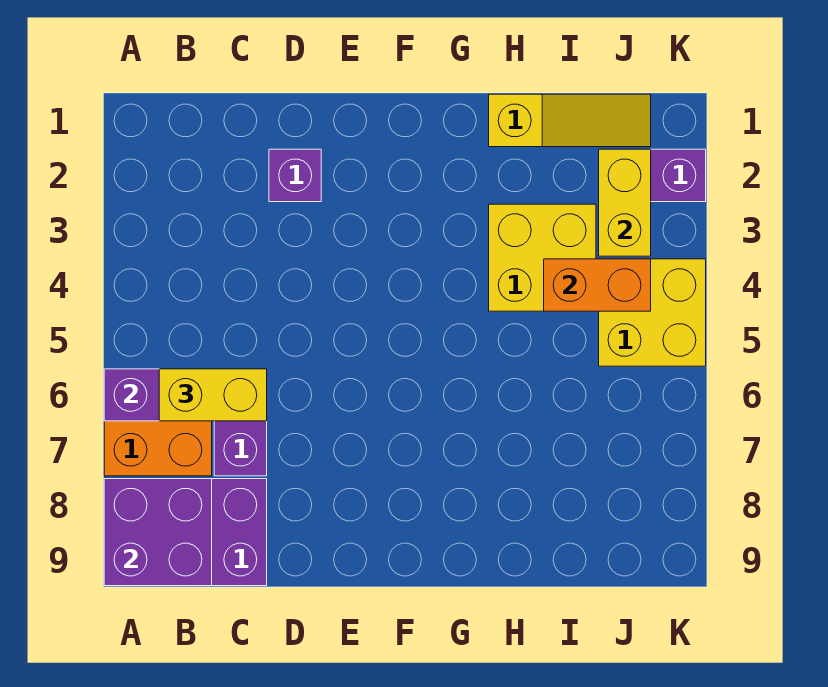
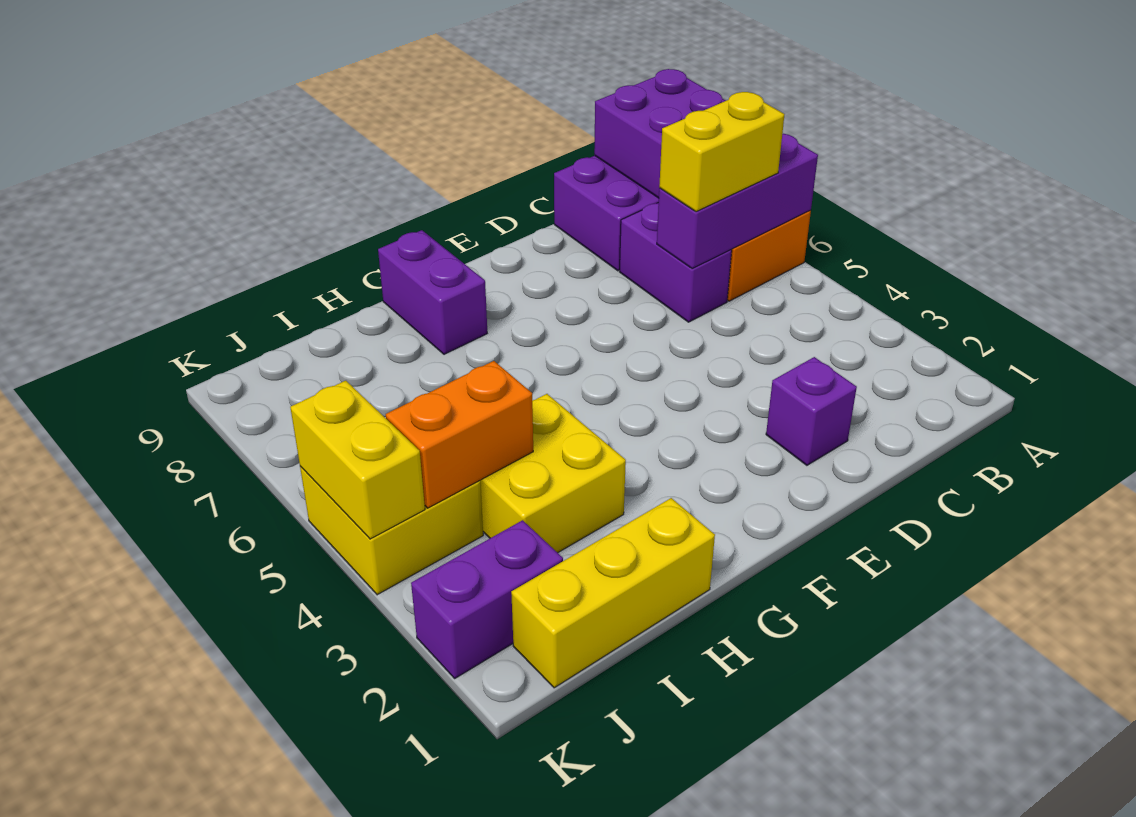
none -> purple 1x2 brick [378,230,487,354]
yellow 1x3 slope [489,94,651,147] -> yellow 1x3 brick [511,498,715,688]
yellow 1x2 brick [599,149,651,256] -> yellow 1x2 brick moved to [290,381,425,539]

